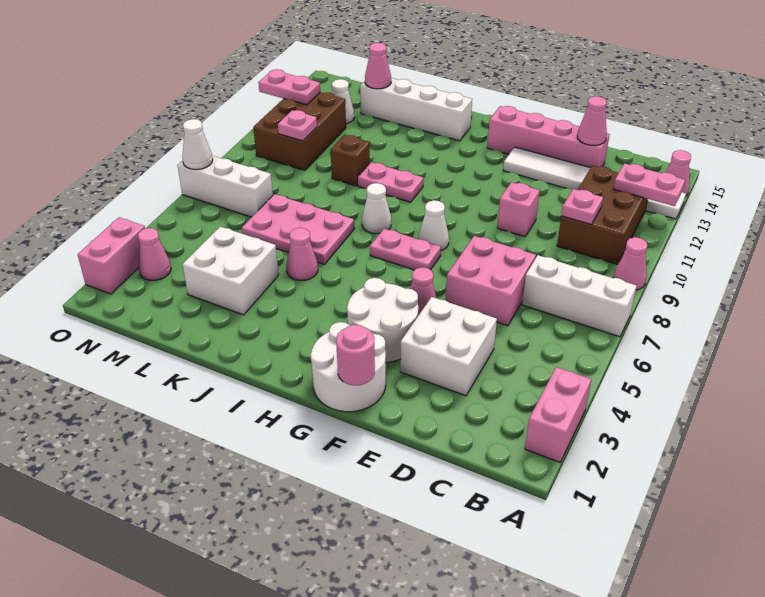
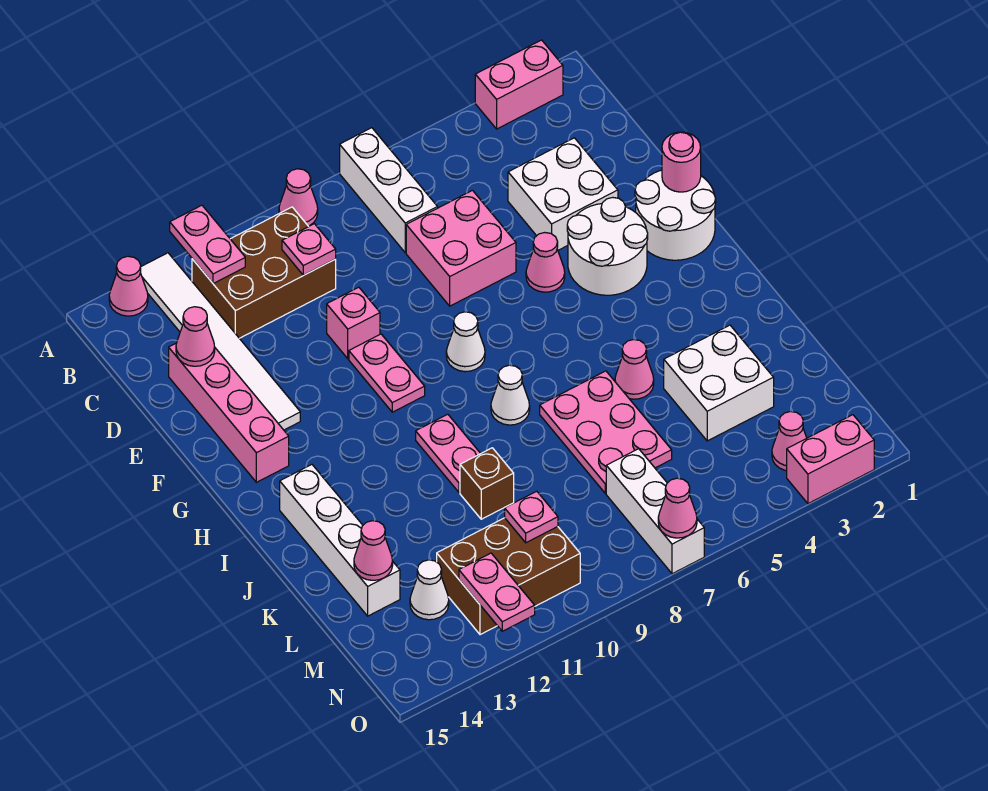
pink 1x2 plate [370,229,441,270] -> pink 1x2 plate moved to [349,334,425,412]
white 1x1 cone [182,119,213,169] -> pink 1x1 cone [658,478,697,538]

